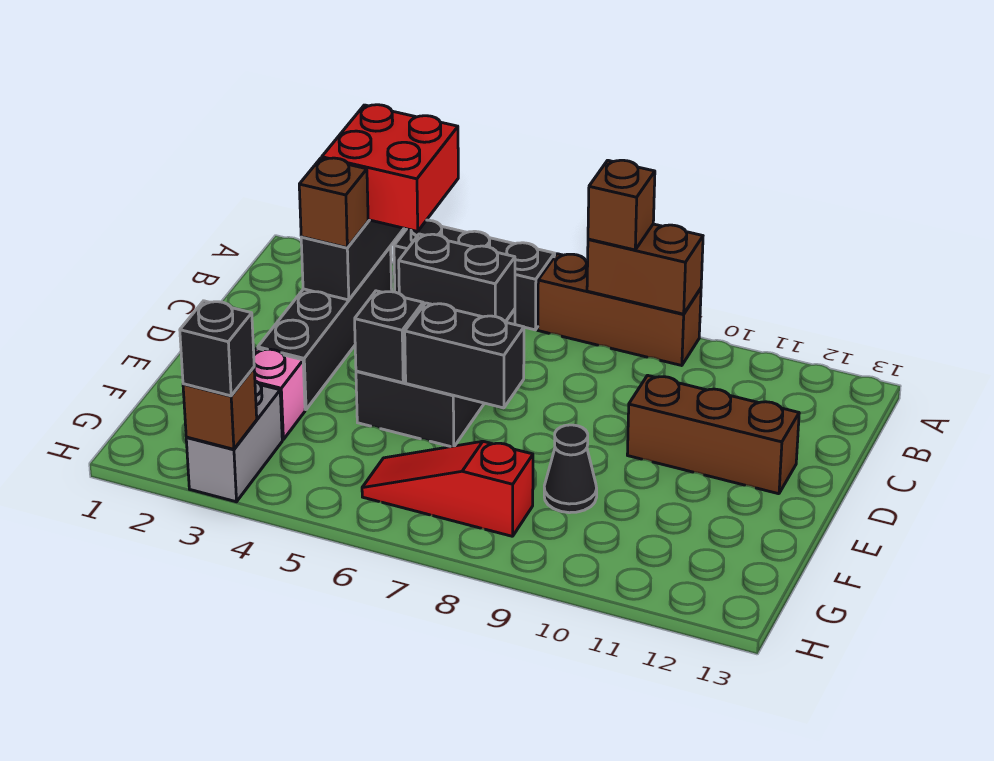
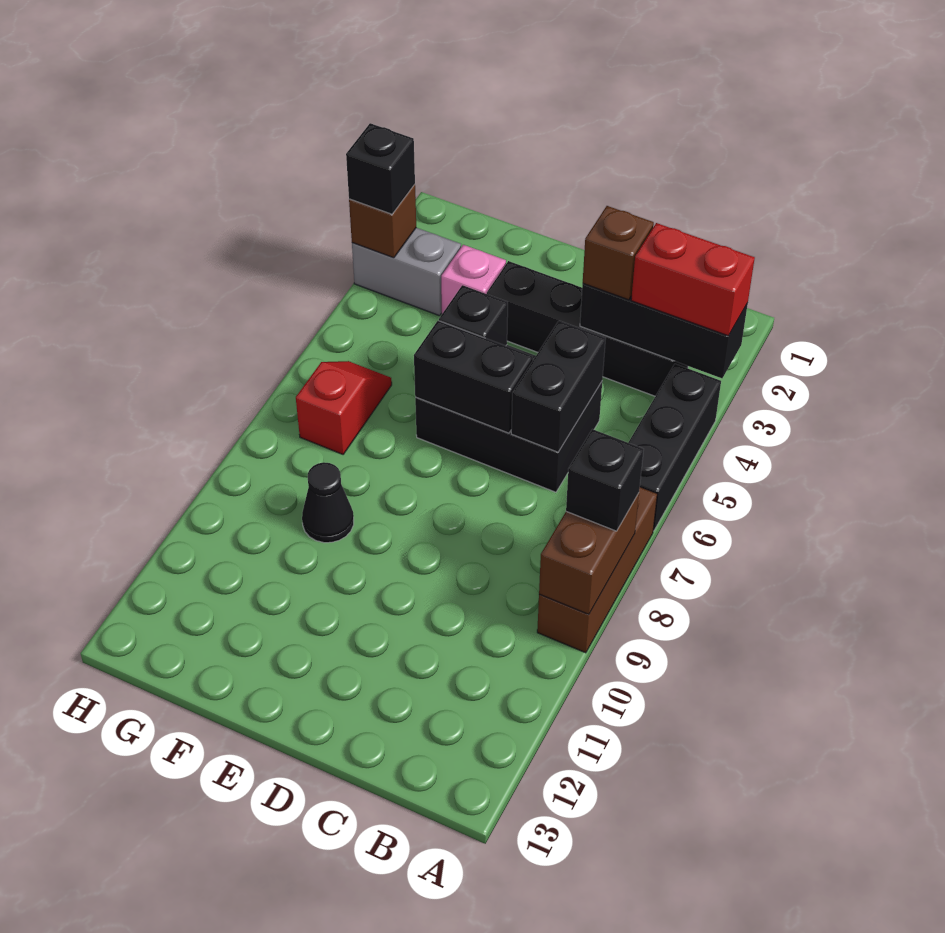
red 2x2 brick [322,105,458,231] -> red 1x2 brick [631,223,755,336]
brown 1x1 brick [588,160,655,250] -> black 1x1 brick [566,429,644,531]
brown 1x3 brick [627,375,799,494] -> none
black 1x2 brick [405,303,524,408] -> black 1x2 brick turned to [414,321,533,433]
red 1x3 slope [362,441,533,536] -> red 1x2 slope [296,361,392,454]

